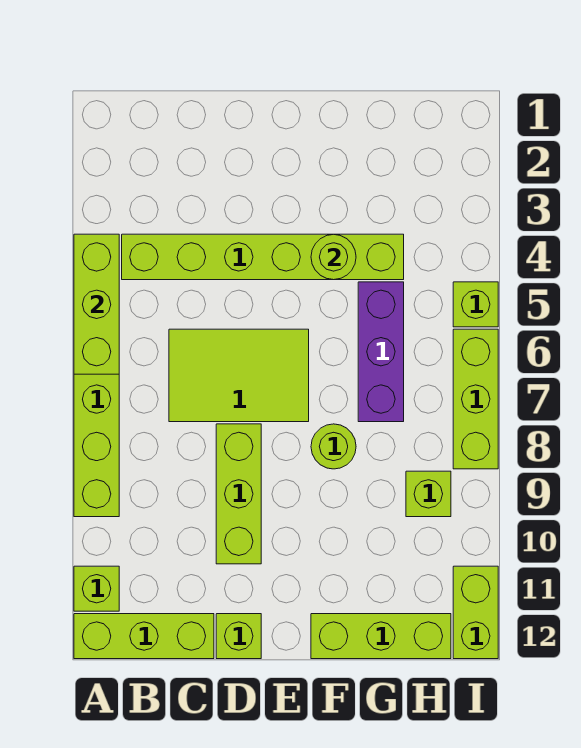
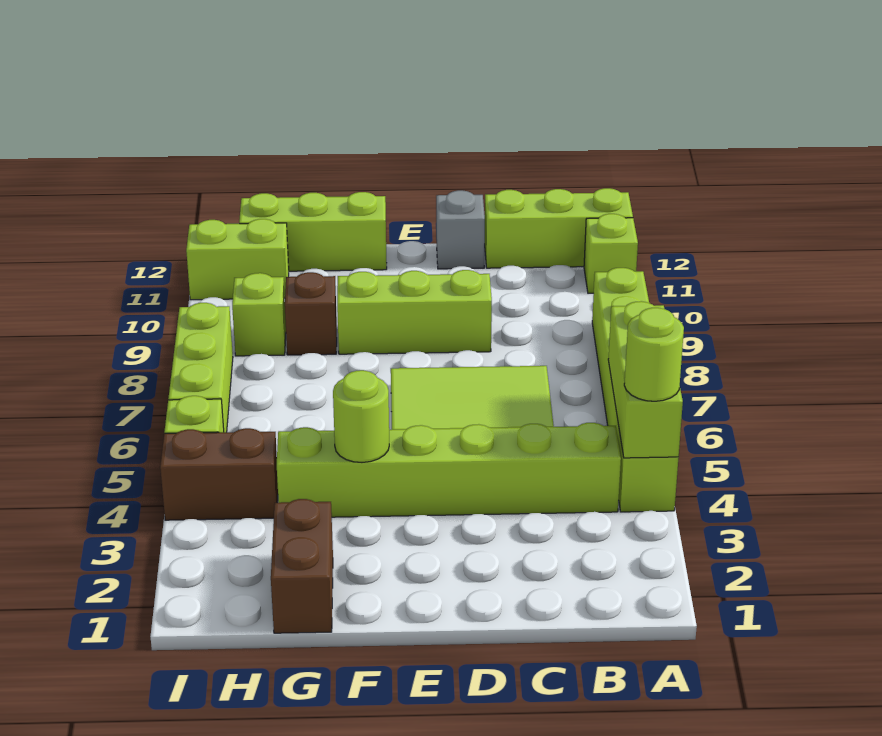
lime 1x3 brick [216,424,261,564] -> lime 1x3 brick turned to [337,270,492,354]
lime 1x1 brick [216,614,261,659] -> grey 1x1 brick [436,190,485,269]
lime 1x1 round brick [311,424,356,469] -> lime 1x1 round brick moved to [624,308,684,401]
none -> brown 1x2 brick [271,499,333,633]
purple 1x3 brick [358,282,404,422] -> none
none -> brown 1x1 brick [285,272,337,355]
none -> brown 1x2 brick [160,428,278,520]
lime 1x2 brick [453,566,498,659] -> lime 1x2 brick turned to [186,219,289,300]

